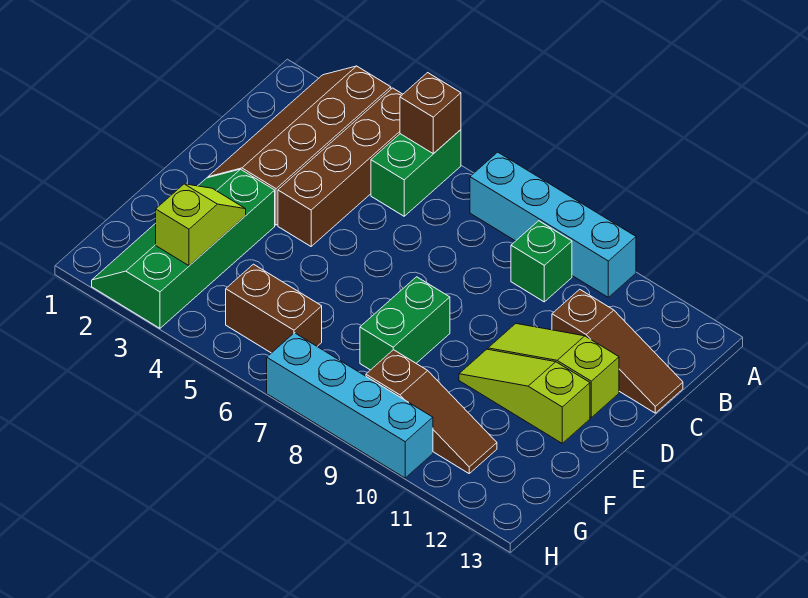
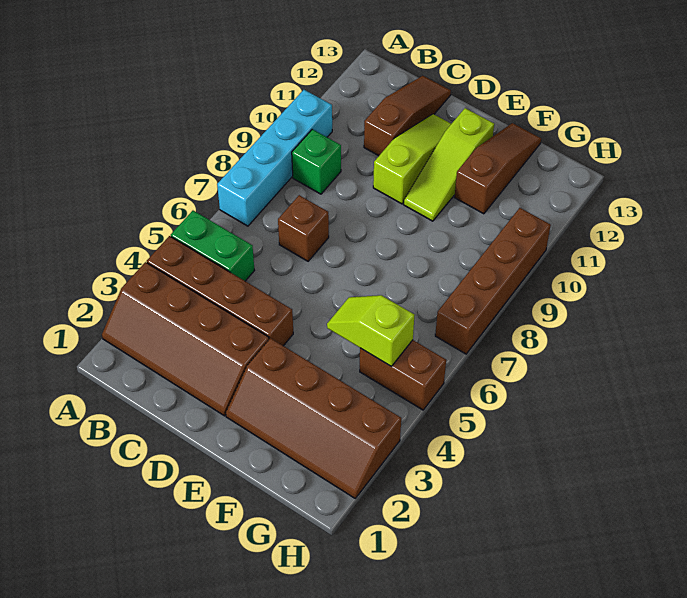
brown 1x1 brick [400,73,461,154] -> brown 1x1 brick moved to [278,195,329,261]
lime 1x3 slope [488,324,619,417] -> lime 1x3 slope turned to [373,114,451,204]
green 2x4 slope [92,169,275,328] -> brown 2x4 slope [226,338,401,498]
green 1x2 brick [360,277,450,370] -> none
lime 1x2 slope [156,184,246,266] -> lime 1x2 slope moved to [327,295,414,366]
brown 1x2 brick [226,264,322,353] -> brown 1x2 brick turned to [360,340,446,410]
brown 1x3 slope [366,350,497,473] -> brown 1x3 slope moved to [454,123,541,214]
cyan 1x4 brick [267,333,433,478] -> brown 1x4 brick [435,208,551,354]

